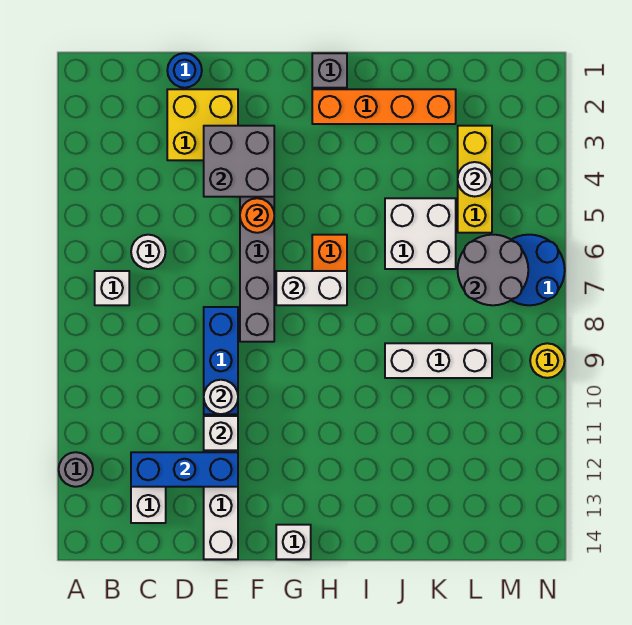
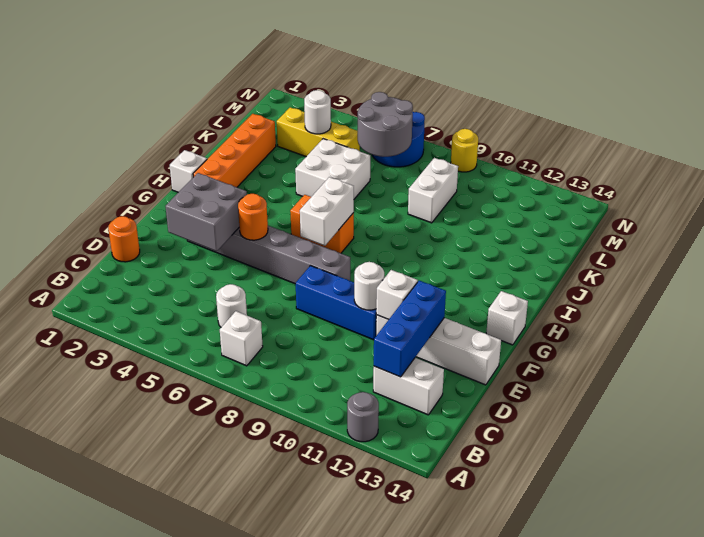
blue 1x1 round brick [167,53,202,88] -> orange 1x1 round brick [108,216,140,262]
yellow 2x2 brick [167,89,238,160] -> none
grey 1x1 brick [312,53,347,88] -> white 1x1 brick [170,150,207,192]
white 1x3 brick [385,343,492,378] -> white 1x2 brick [408,158,458,223]

